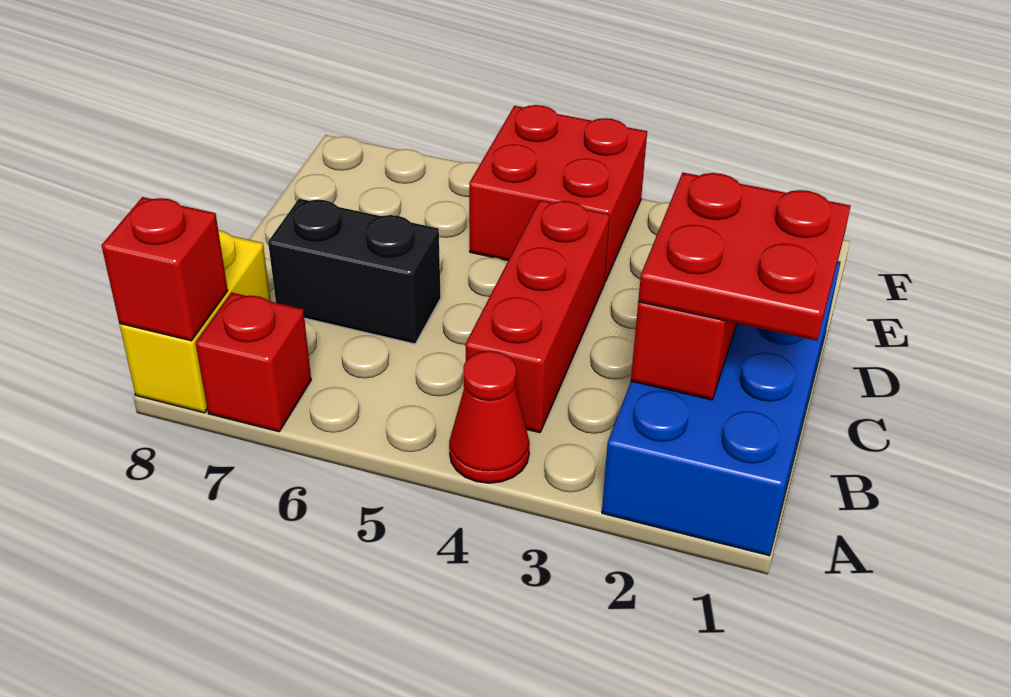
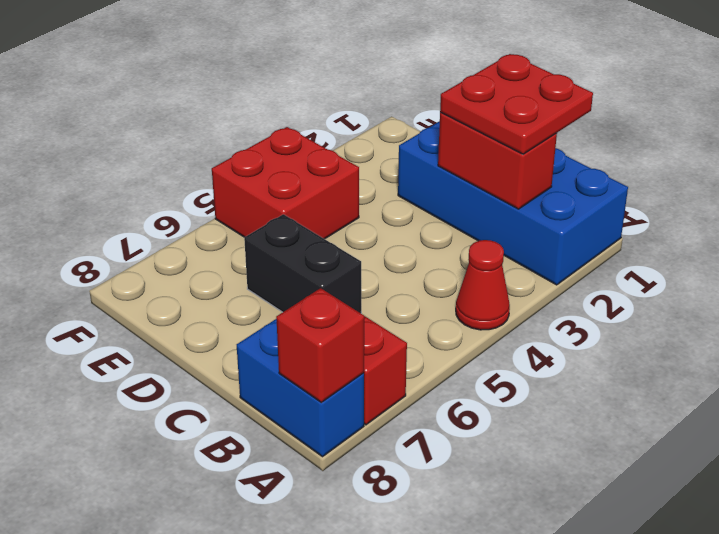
yellow 1x2 brick [119,230,271,413] -> blue 1x2 brick [237,319,364,457]
red 1x3 brick [465,200,610,433] -> none
black 1x2 brick [268,199,441,344] -> black 1x2 brick turned to [244,214,361,313]

